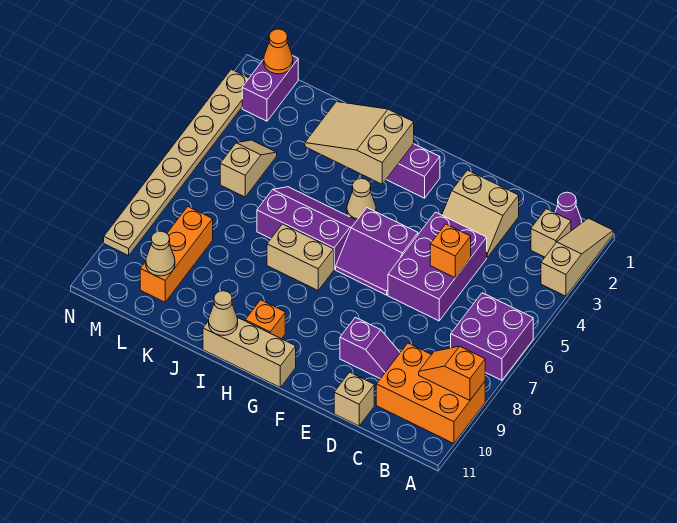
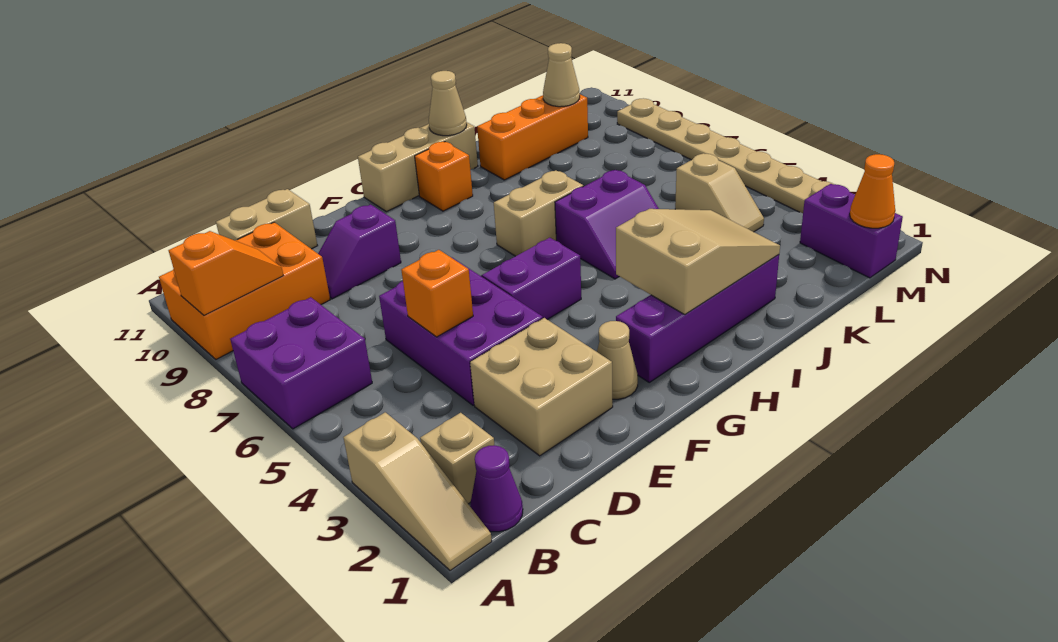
tan 2x2 slope [442,170,519,258] -> tan 2x2 brick [470,318,613,456]
tan 1x1 brick [334,372,374,426] -> tan 1x2 brick [216,189,318,249]
tan 1x1 cone [347,178,376,220] -> tan 1x1 cone moved to [597,321,638,399]
purple 2x3 slope [257,187,357,269] -> purple 2x2 slope [555,170,659,279]
orange 1x3 brick [140,207,213,302] -> orange 1x3 brick turned to [477,94,588,180]

